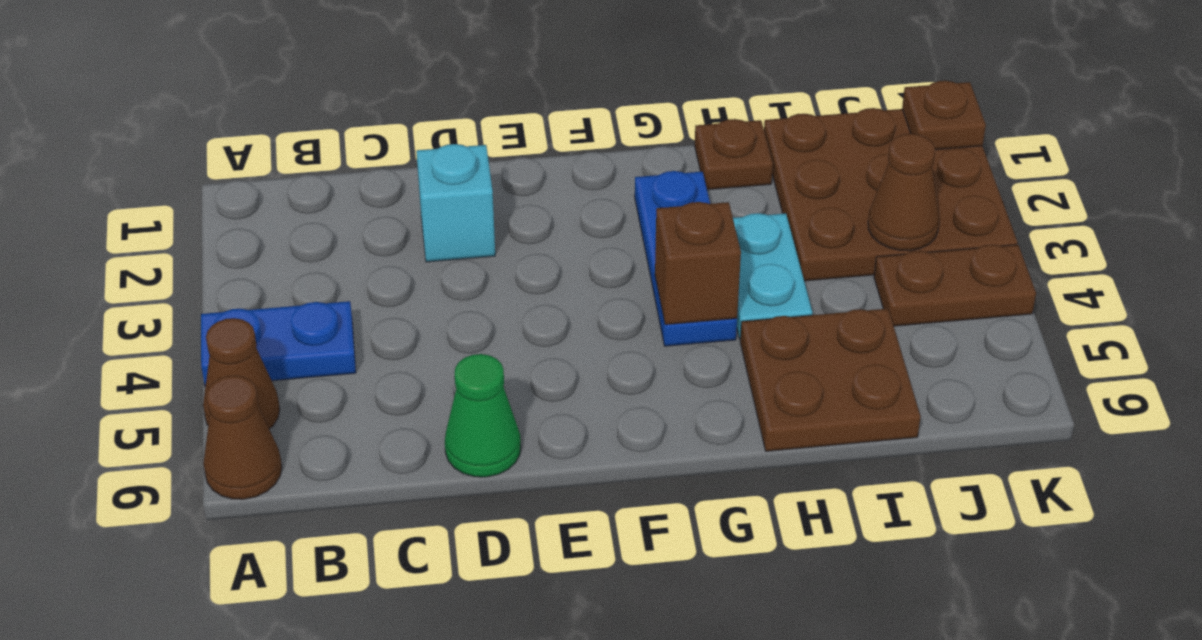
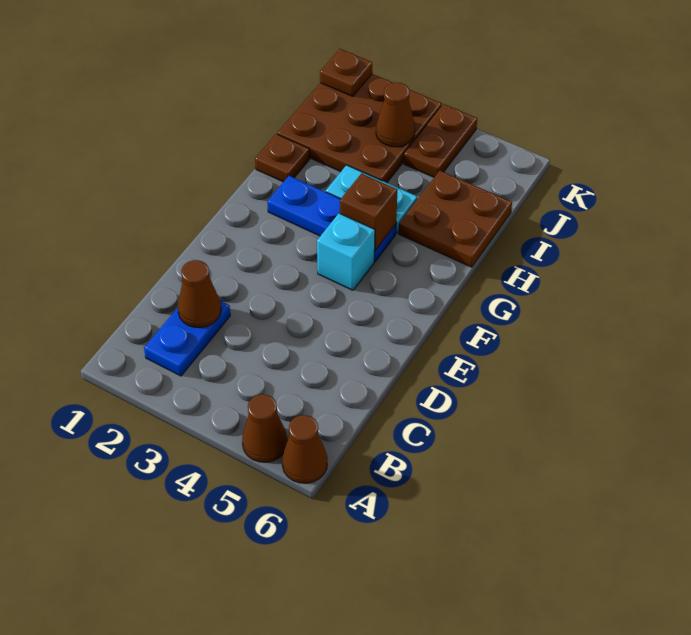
blue 1x2 plate [201,301,356,386] -> blue 1x2 plate moved to [144,301,230,376]
none -> brown 1x1 cone [178,260,221,328]
cyan 1x1 brick [416,144,495,262] -> cyan 1x1 brick moved to [317,213,375,290]
green 1x1 cone [445,354,521,477] -> none

